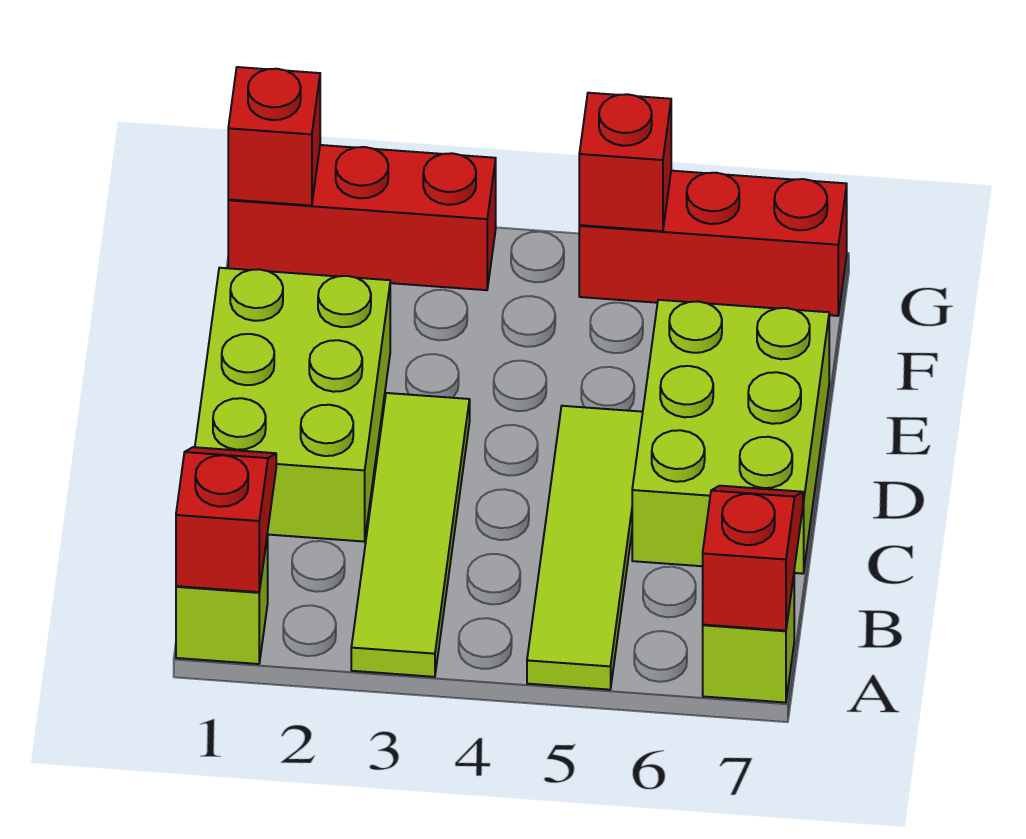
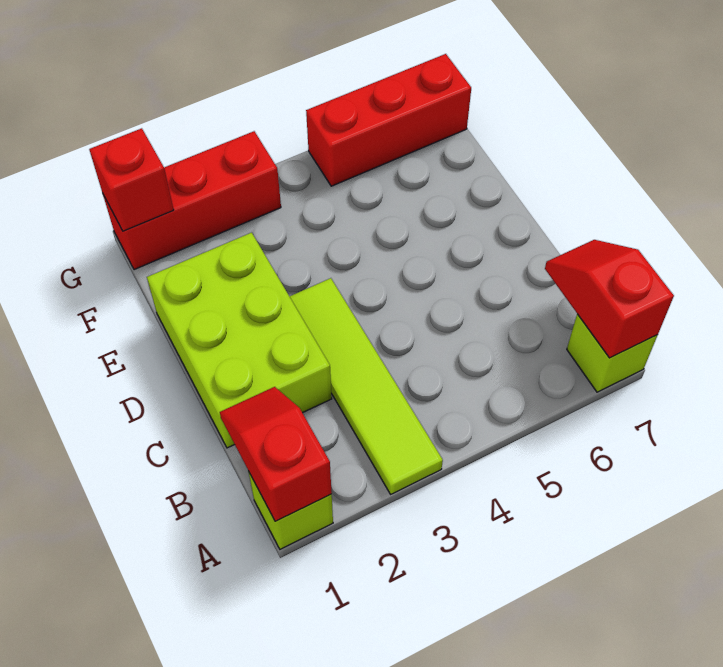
lime 1x4 tile [527,406,643,690] -> none
lime 2x3 brick [632,300,829,574] -> none
red 1x1 brick [579,93,671,231] -> none

